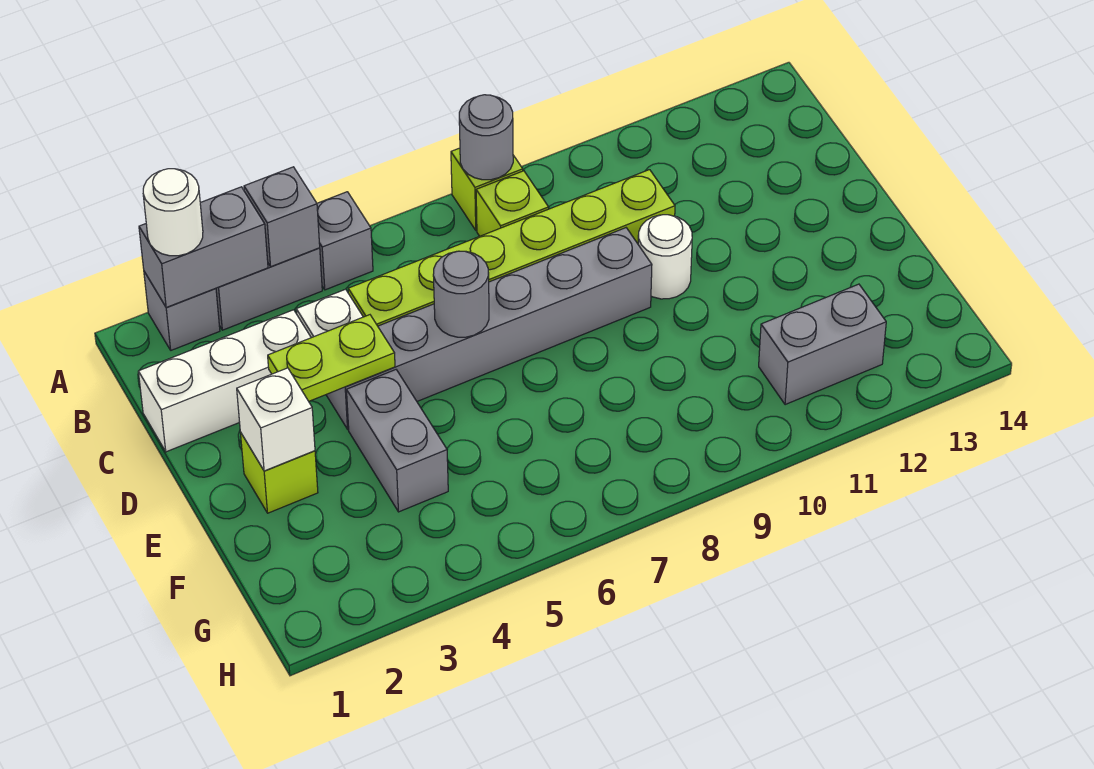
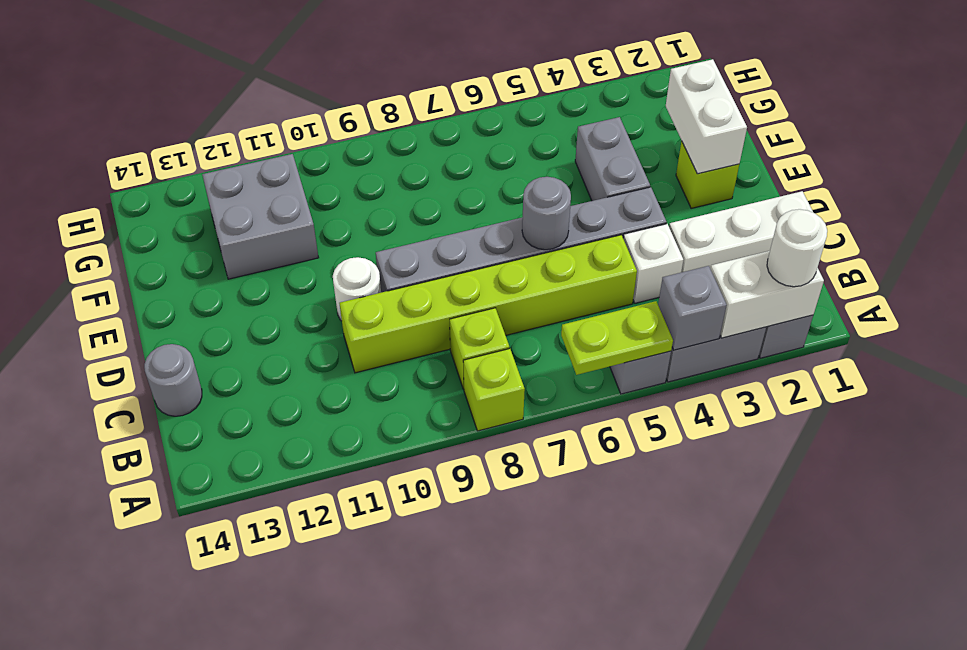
grey 1x2 brick [139,187,268,308] -> white 1x2 brick [710,251,824,338]
grey 1x1 round brick [459,95,513,180] -> grey 1x1 round brick moved to [144,344,202,416]
lime 1x2 plate [268,315,395,401] -> lime 1x2 plate moved to [561,301,673,375]
white 1x1 brick [237,368,315,471] -> white 1x2 brick [666,59,747,174]
grey 1x2 brick [759,284,886,405] -> grey 2x2 brick [202,154,319,279]

